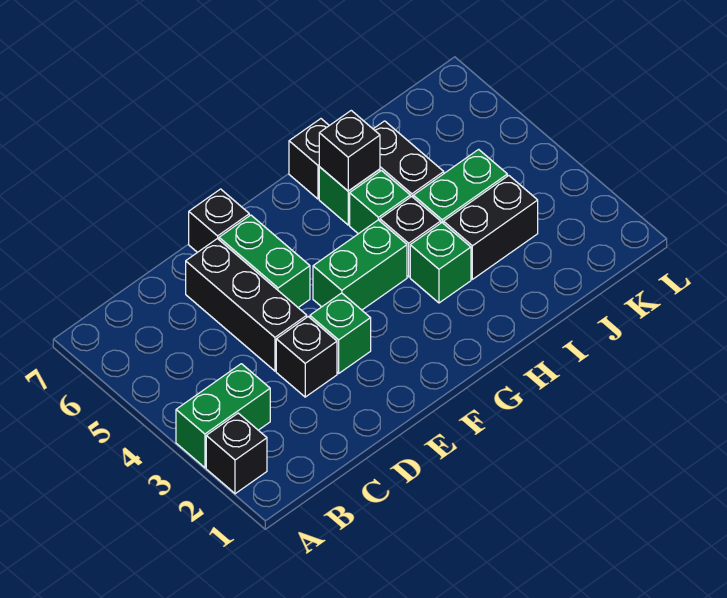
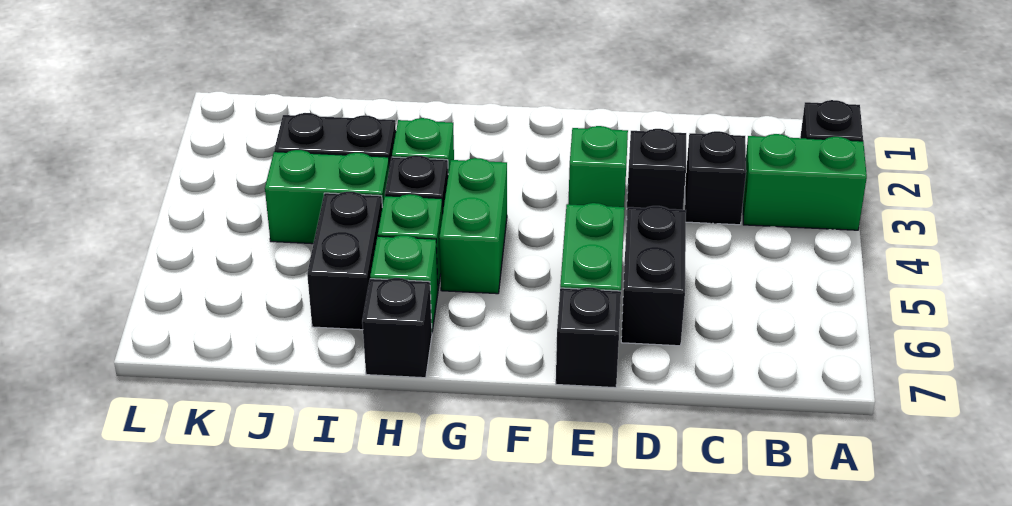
black 1x3 brick [186,239,307,371] -> black 1x2 brick [621,206,686,346]
green 1x2 brick [313,220,407,310] -> green 1x2 brick turned to [439,158,507,294]
black 1x1 brick [319,111,380,191] -> black 1x1 brick moved to [685,131,746,225]

